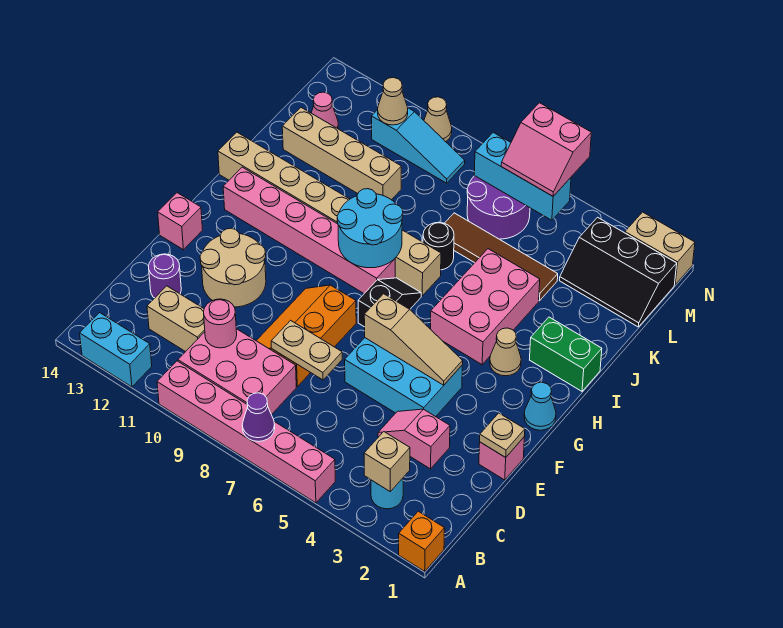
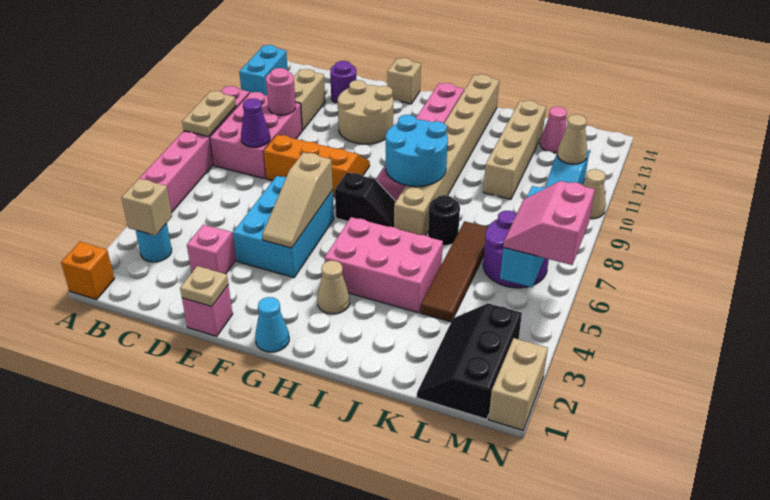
purple 1x1 cone [242,393,275,441] -> purple 1x1 cone moved to [241,99,270,147]
tan 1x2 plate [271,320,342,380] -> tan 1x2 plate moved to [182,91,236,137]
pink 1x1 brick [158,193,203,250] -> tan 1x1 brick [387,58,421,104]
green 1x2 brick [530,317,602,391] -> none

